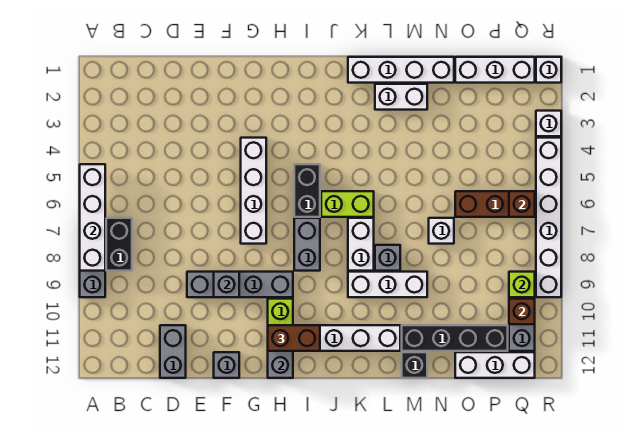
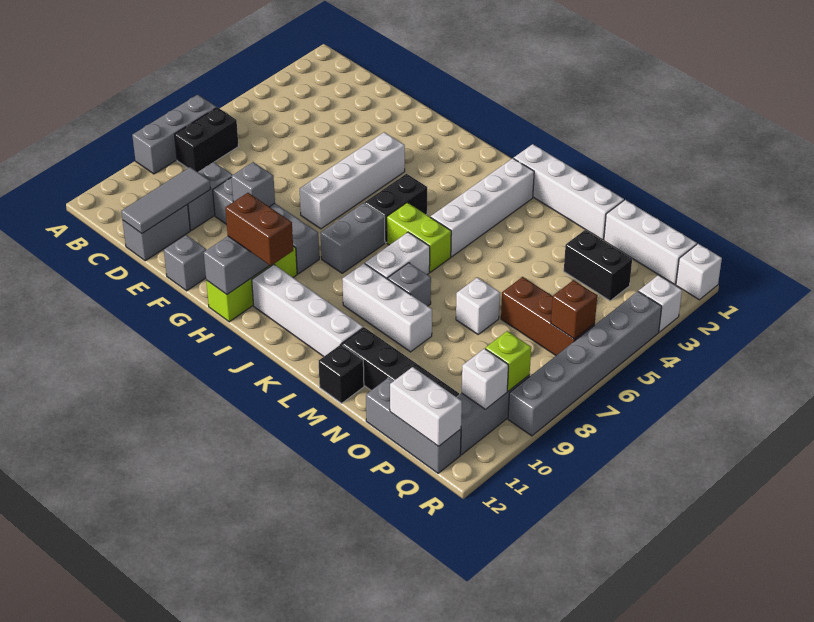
white 1x4 brick [80,164,105,271] -> white 1x4 brick moved to [431,158,534,257]
none -> grey 1x2 brick [187,162,232,230]
none -> grey 1x3 tile [121,167,211,233]
white 1x2 brick [375,84,427,110] -> white 1x2 brick moved to [390,367,462,446]
none -> black 1x2 brick [564,230,632,301]
white 1x3 brick [455,352,535,378] -> grey 1x3 brick [366,378,461,473]
brown 1x1 brick [509,299,535,324] -> white 1x1 brick [462,349,508,409]
white 1x6 brick [536,138,561,297] -> grey 1x6 brick [508,291,662,436]

